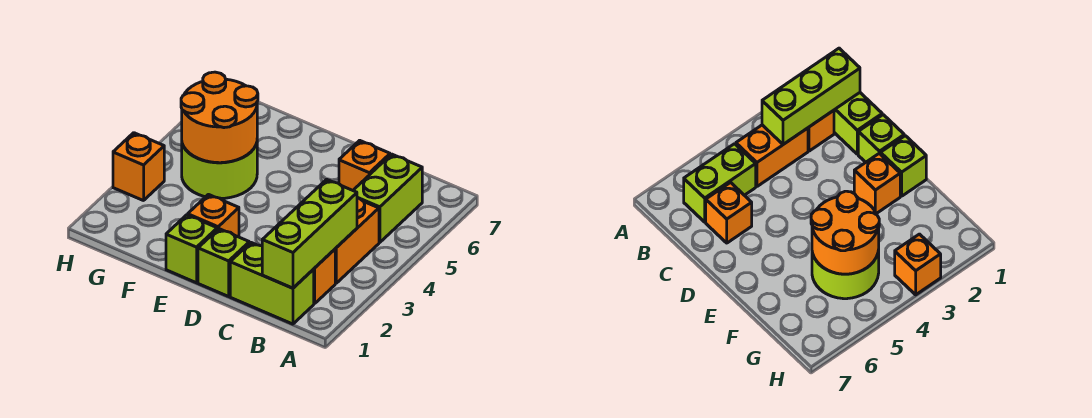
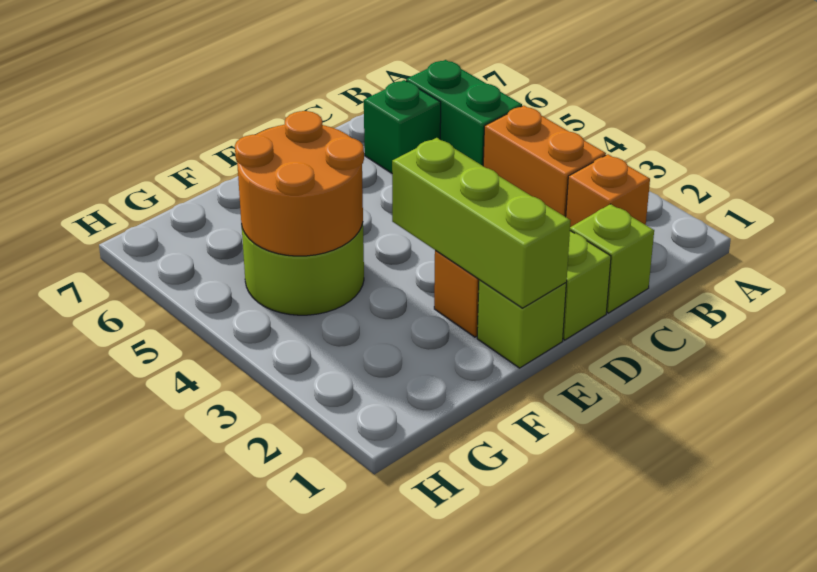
lime 1x2 brick [230,243,314,324] -> lime 1x1 brick [570,204,654,313]
lime 1x3 brick [262,179,357,288] -> lime 1x3 brick moved to [392,138,571,308]
lime 1x2 brick [353,154,422,242] -> green 1x2 brick [406,60,522,166]
orange 1x1 brick [339,140,390,190] -> green 1x1 brick [364,80,441,173]
orange 1x1 brick [113,133,164,201] -> none

